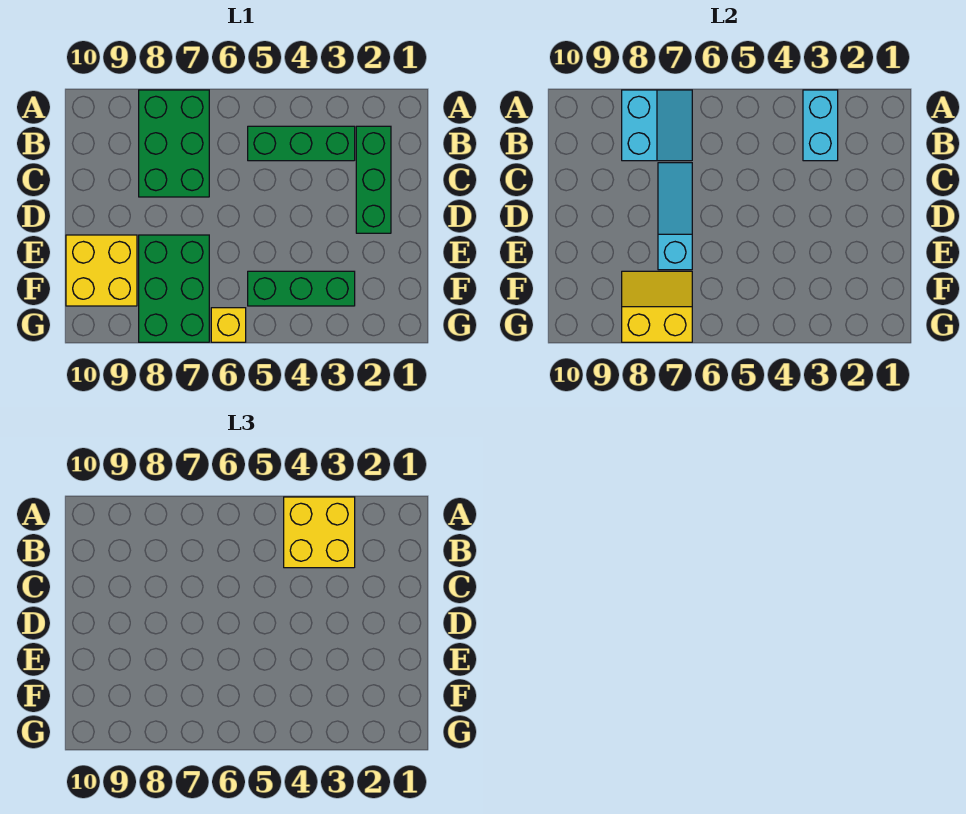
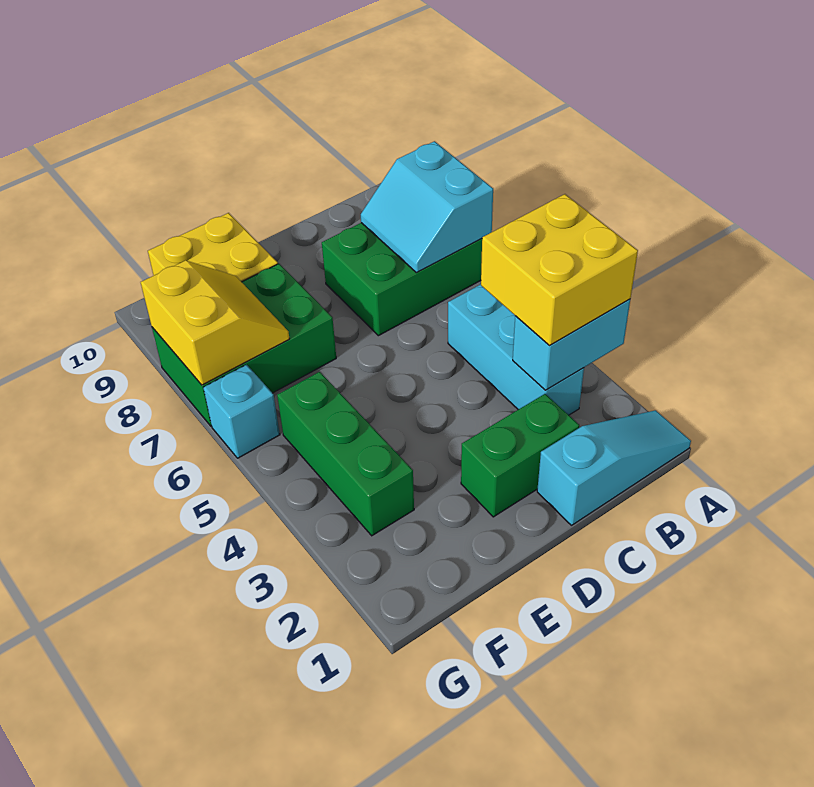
cyan 2x2 slope [622,90,692,161] -> cyan 2x2 slope turned to [361,141,493,273]
green 1x3 brick [356,126,391,233] -> green 1x2 brick [461,394,579,517]
green 1x3 brick [248,126,355,161] -> cyan 1x3 brick [448,284,584,415]
cyan 1x3 slope [658,163,692,270] -> cyan 1x3 slope moved to [537,410,691,525]
yellow 1x1 brick [211,308,246,342] -> cyan 1x1 brick [203,365,280,458]

